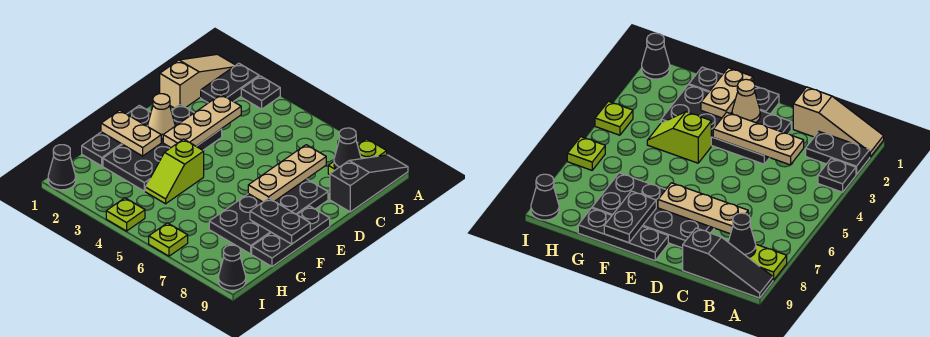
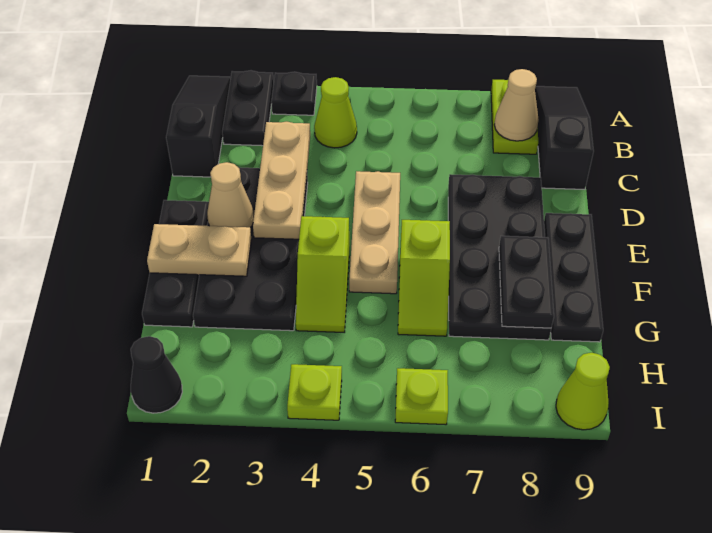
tan 1x3 slope [160,54,236,108] -> black 1x3 slope [166,76,231,177]
none -> lime 1x1 cone [314,77,357,148]
black 1x1 cone [334,128,361,169] -> tan 1x1 cone [494,69,539,141]
tan 1x3 plate [248,145,326,202] -> tan 1x3 plate moved to [349,171,400,294]
none -> lime 1x2 slope [398,220,450,336]
black 1x2 plate [250,198,310,244] -> black 1x2 plate turned to [499,236,554,328]
black 1x1 cone [218,245,246,290] -> lime 1x1 cone [556,353,610,430]

